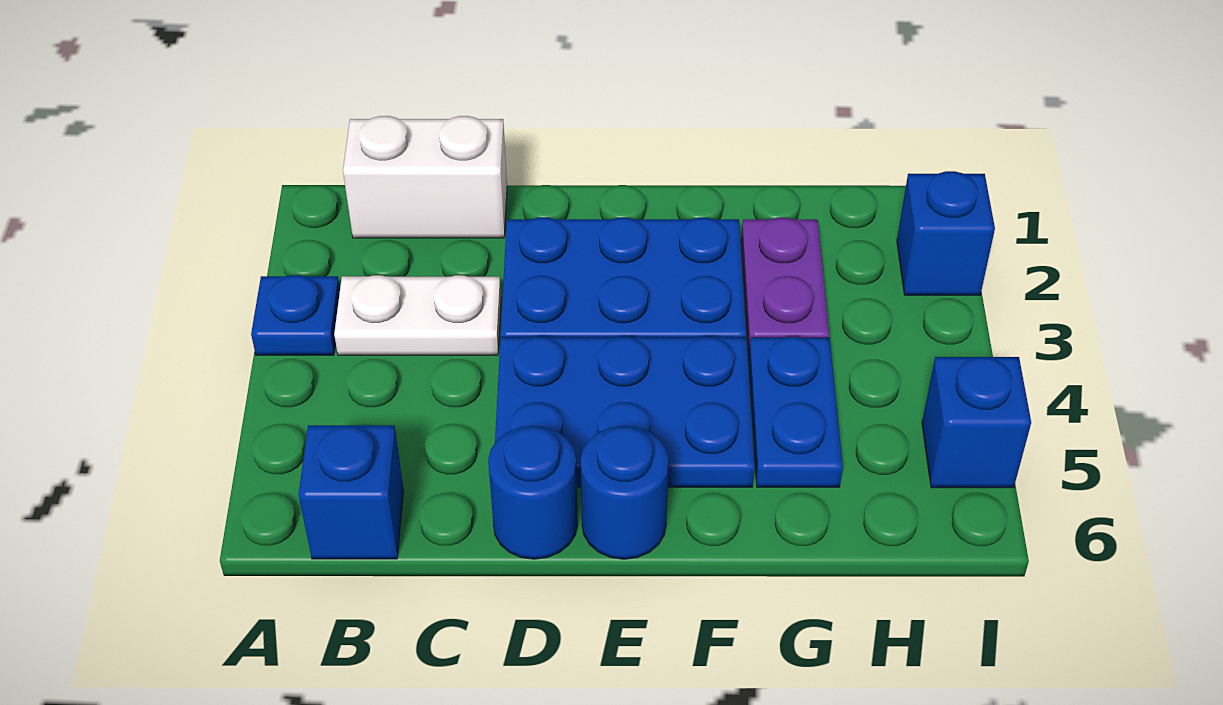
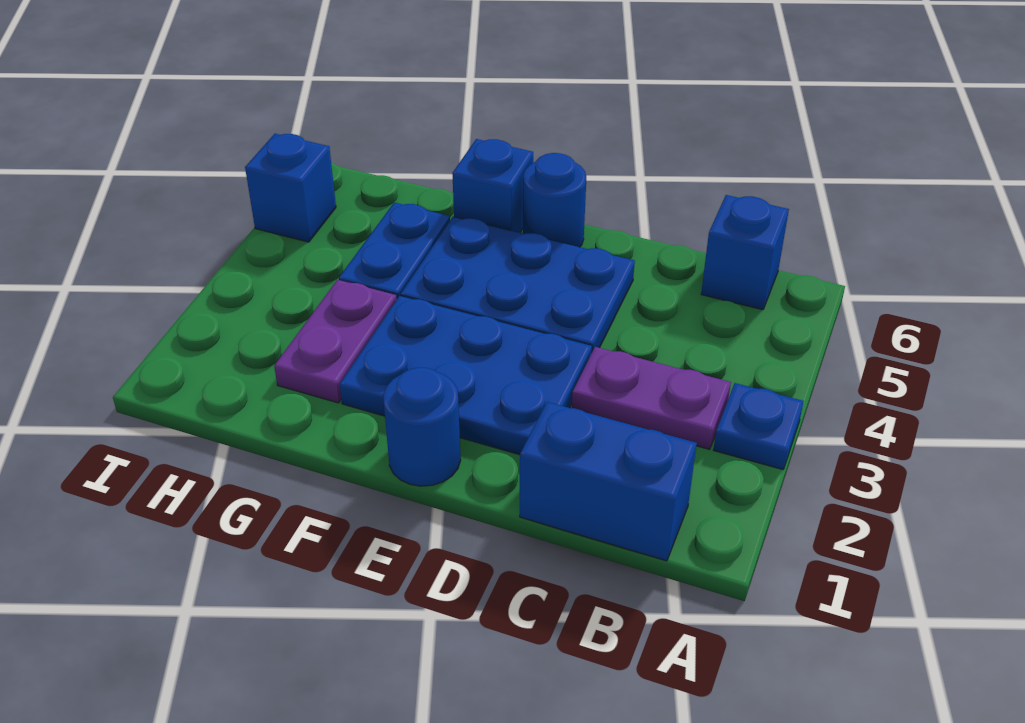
white 1x2 brick [343,116,507,238] -> blue 1x2 brick [520,402,697,561]
white 1x2 plate [334,275,501,355] -> purple 1x2 plate [572,347,731,449]
blue 1x1 round brick [488,426,578,559] -> blue 1x1 round brick moved to [383,368,461,486]
blue 1x1 brick [897,171,995,295] -> blue 1x1 brick moved to [452,139,533,233]

